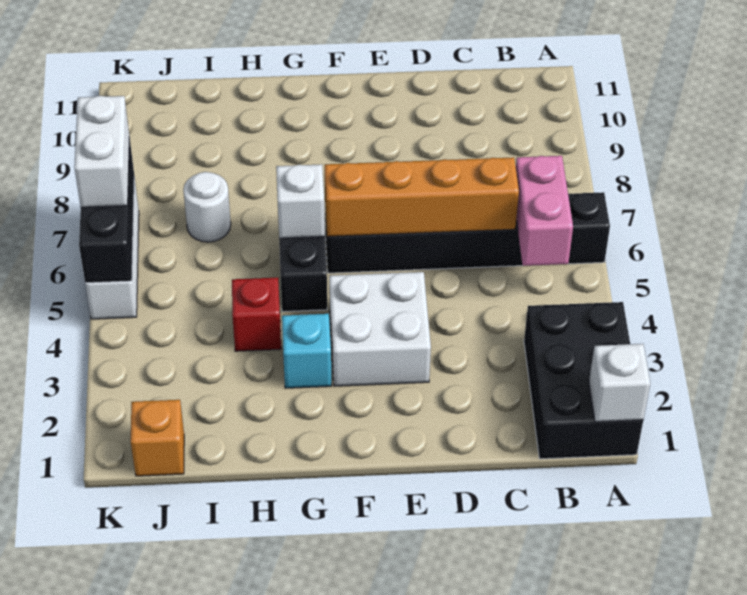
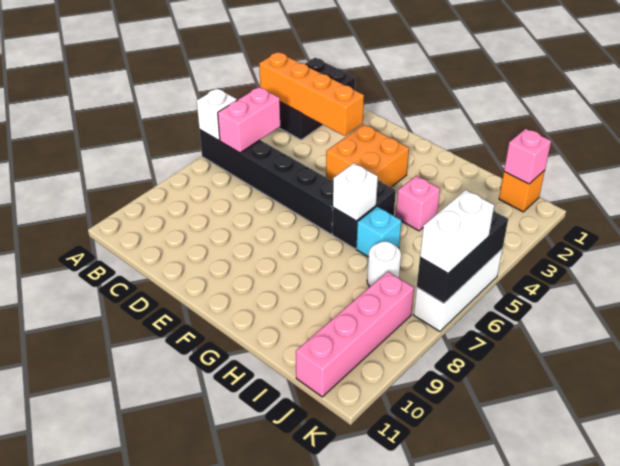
white 1x1 brick [589,344,650,422] -> white 1x1 brick moved to [197,88,237,140]
orange 1x4 brick [325,157,519,237] -> orange 1x4 brick moved to [259,52,364,136]
white 2x2 brick [329,272,431,386] -> orange 2x2 brick [326,124,409,187]
cyan 1x1 brick [282,314,332,388] -> cyan 1x1 brick moved to [356,207,401,257]
red 1x1 brick [232,278,281,351] -> pink 1x1 brick [396,176,440,231]
none -> pink 1x1 brick [504,129,551,184]
none -> pink 1x4 brick [296,272,414,397]

